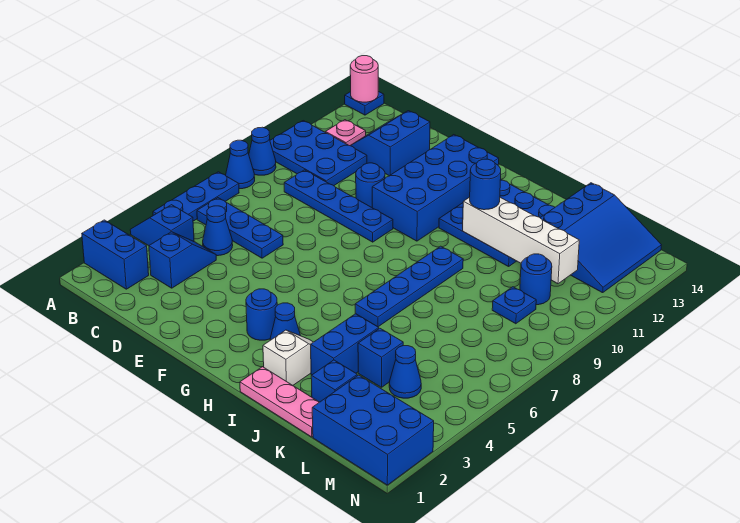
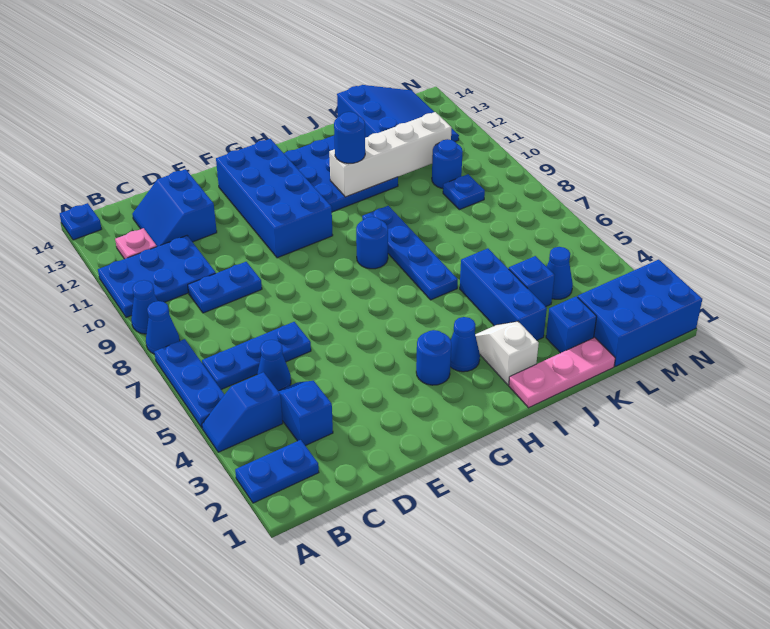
blue 1x2 brick [82,220,149,289] -> blue 1x2 plate [235,440,319,503]
pink 1x1 round brick [350,56,378,102] -> none
blue 1x4 plate [284,170,393,242] -> blue 1x2 plate [188,262,262,313]
blue 1x1 round brick [356,163,385,207] -> blue 1x1 round brick moved to [356,217,388,269]
blue 1x2 brick [311,314,379,375] -> blue 1x3 brick [460,248,547,340]

